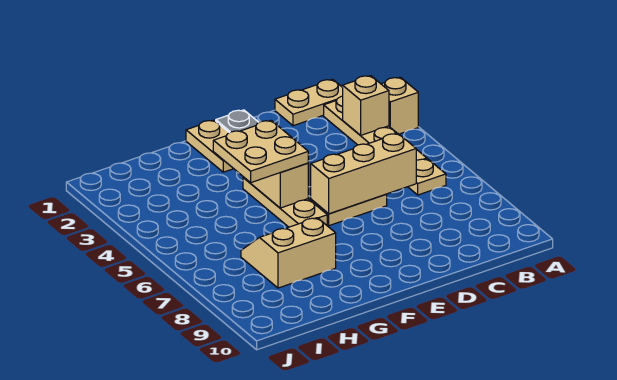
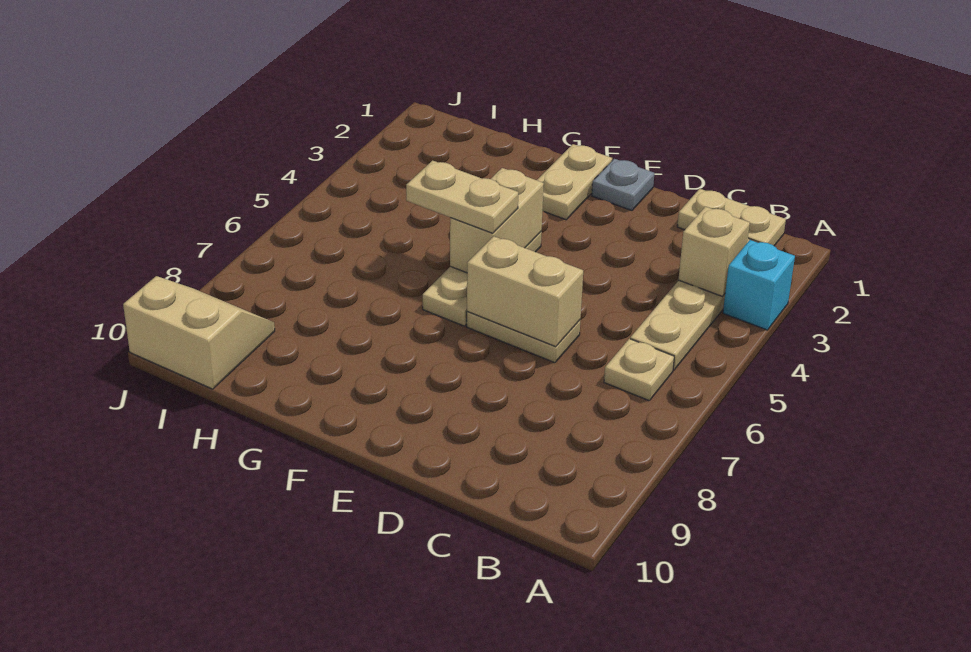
tan 1x1 brick [382,77,418,134] -> cyan 1x1 brick [723,240,795,330]
tan 1x3 brick [311,133,416,214] -> tan 1x2 brick [467,236,583,347]
tan 2x2 plate [213,120,308,182] -> tan 1x2 plate [406,160,518,233]
tan 2x2 slope [241,218,336,288] -> tan 2x2 slope moved to [123,276,275,389]

